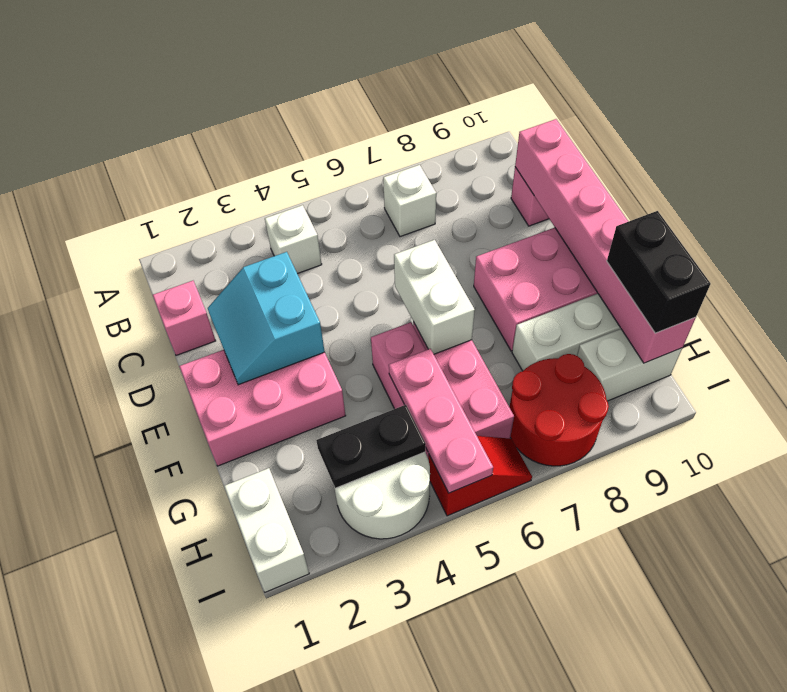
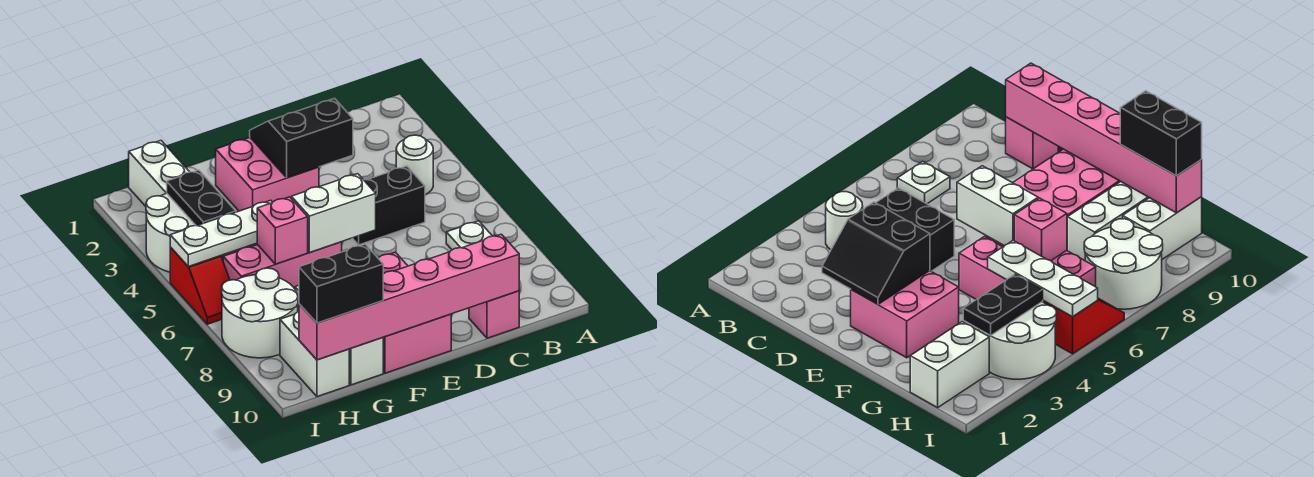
white 1x1 brick [265,205,322,274] -> white 1x1 round brick [396,135,433,194]
white 1x1 brick [383,165,436,237] -> white 1x1 plate [446,221,492,250]
pink 1x1 brick [153,281,216,355] -> pink 1x1 brick moved to [257,197,308,264]
none -> black 1x2 brick [353,166,425,245]
cyan 2x2 slope [208,252,325,385] -> black 2x2 slope [250,99,353,178]
pink 2x3 brick [179,350,346,466] -> pink 2x2 brick [216,137,319,211]
pink 1x3 plate [389,349,493,493] -> white 1x3 plate [170,200,272,266]
white 1x2 brick [224,468,309,592] -> white 1x2 brick turned to [129,141,189,206]
red 2x2 round brick [509,354,609,466] -> white 2x2 round brick [222,268,298,358]

